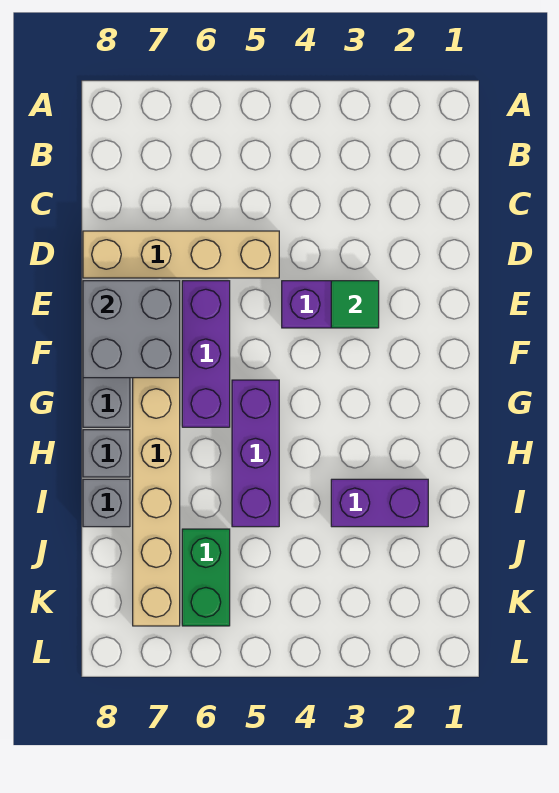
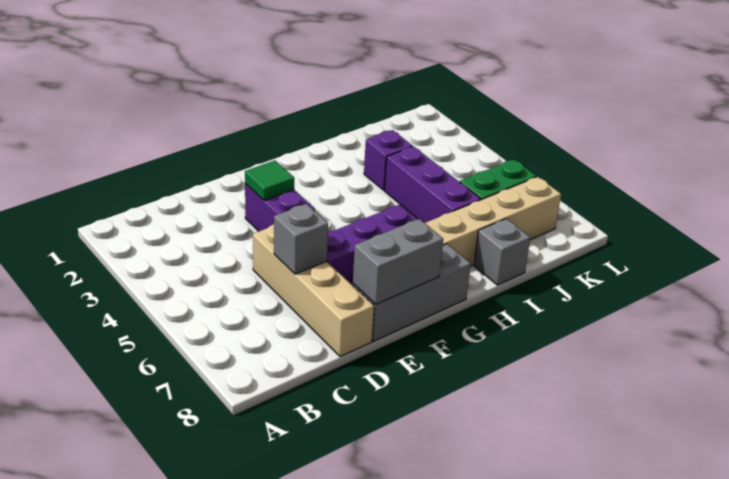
grey 2x2 brick [83,281,180,378] -> grey 1x2 brick [353,219,443,304]
purple 1x3 brick [232,380,279,527] -> purple 1x3 brick turned to [384,147,481,223]
grey 1x1 brick [83,430,130,477] -> grey 1x1 brick moved to [274,204,328,274]
purple 1x2 brick [331,479,428,527] -> purple 1x1 brick [364,130,413,190]

